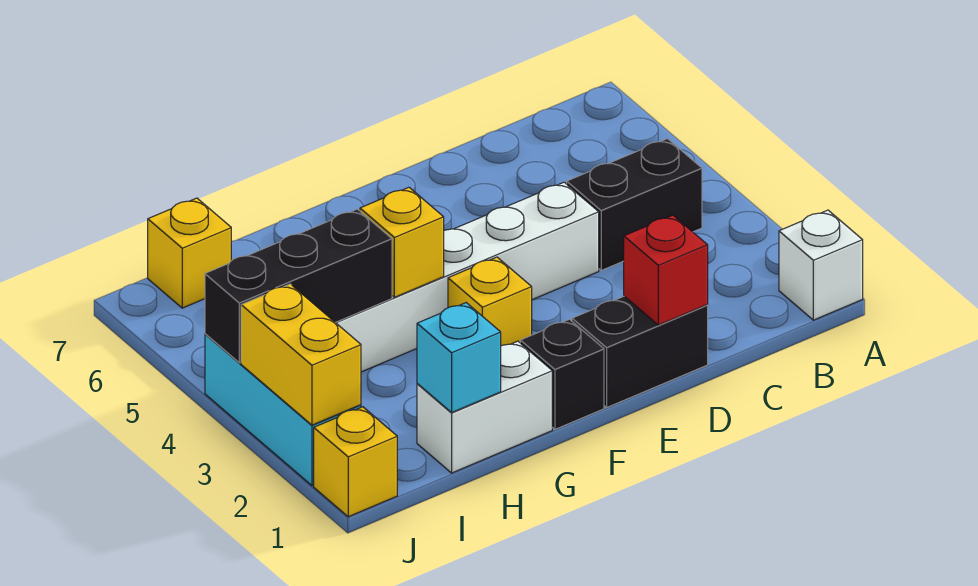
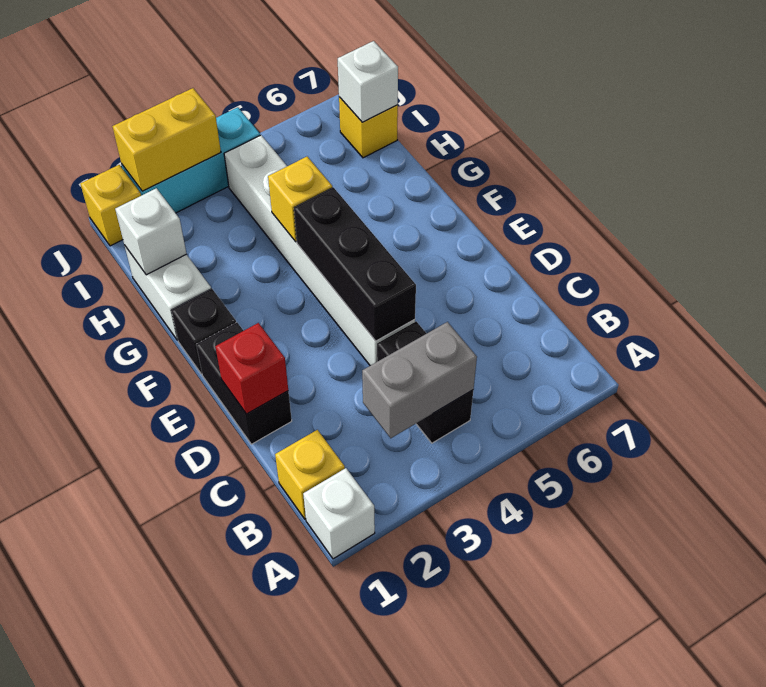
none -> grey 1x2 brick [362,322,477,438]
yellow 1x1 brick [448,257,532,346] -> yellow 1x1 brick moved to [275,430,345,519]
cyan 1x1 brick [417,303,501,412] -> white 1x1 brick [115,188,186,275]
black 1x3 brick [205,209,392,363] -> black 1x3 brick moved to [294,187,416,341]
none -> white 1x1 brick [338,41,398,122]

